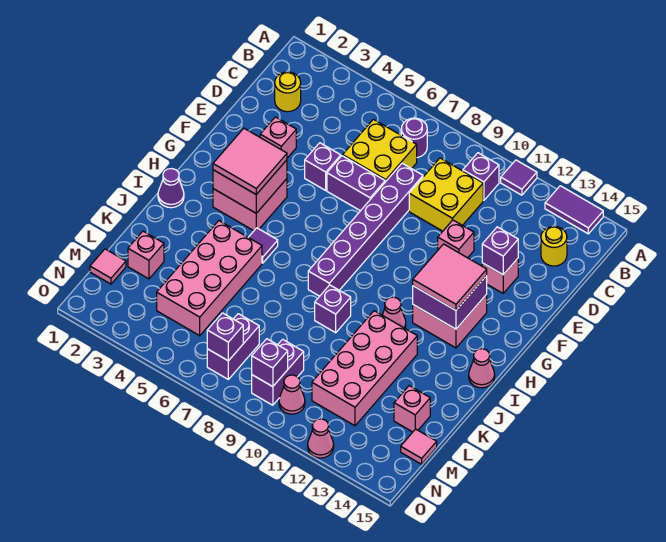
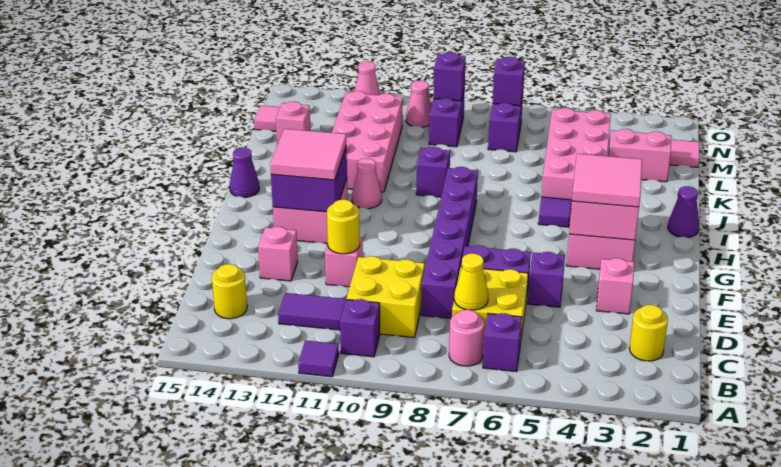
purple 1x2 tile [545,186,603,234] -> purple 1x2 tile moved to [278,293,346,330]
purple 1x1 round brick [401,118,427,157] -> pink 1x1 round brick [449,310,484,366]
none -> yellow 1x1 cone [454,254,488,310]
none -> yellow 1x1 round brick [327,200,360,254]
purple 1x1 brick [482,227,518,275] -> purple 1x1 brick moved to [483,313,522,372]
pink 1x1 cone [469,349,495,388] -> purple 1x1 cone [230,148,259,197]
pink 1x1 brick [128,231,164,279] -> pink 1x2 brick [608,129,671,182]

